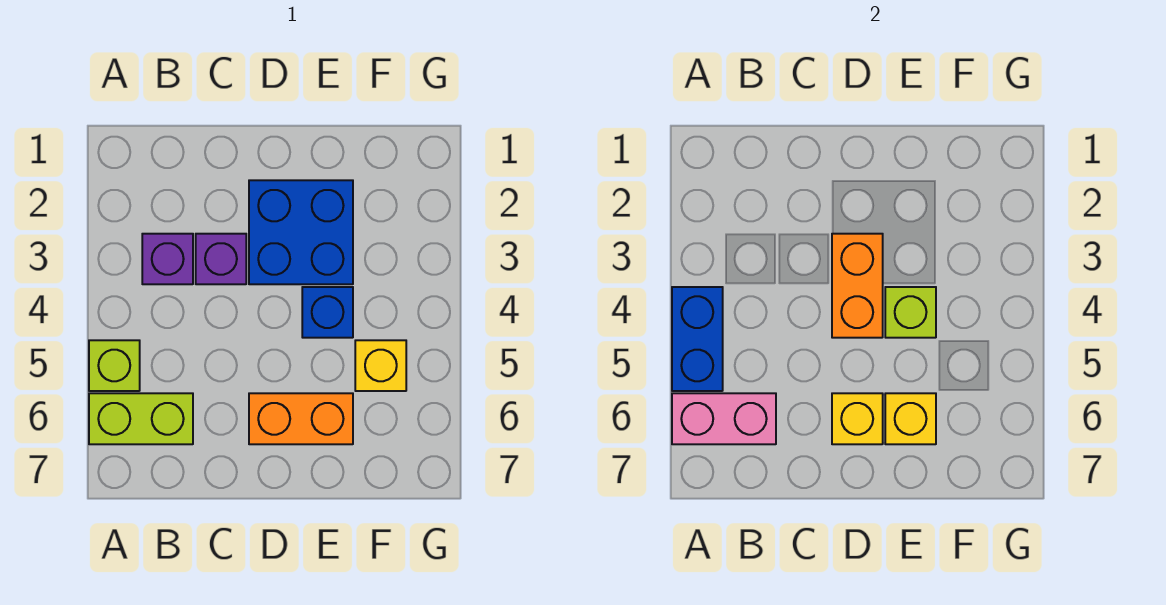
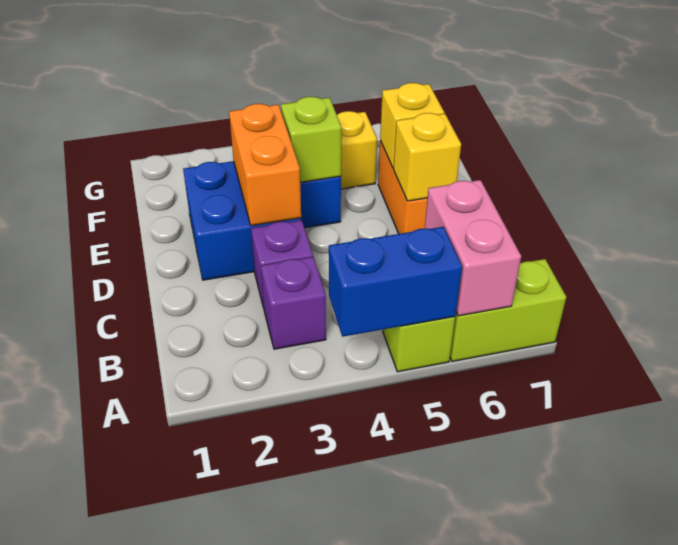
lime 1x2 brick [89,393,193,444] -> lime 1x2 brick turned to [450,259,566,361]
orange 1x2 brick [832,234,883,338] -> orange 1x2 brick turned to [229,104,301,226]

